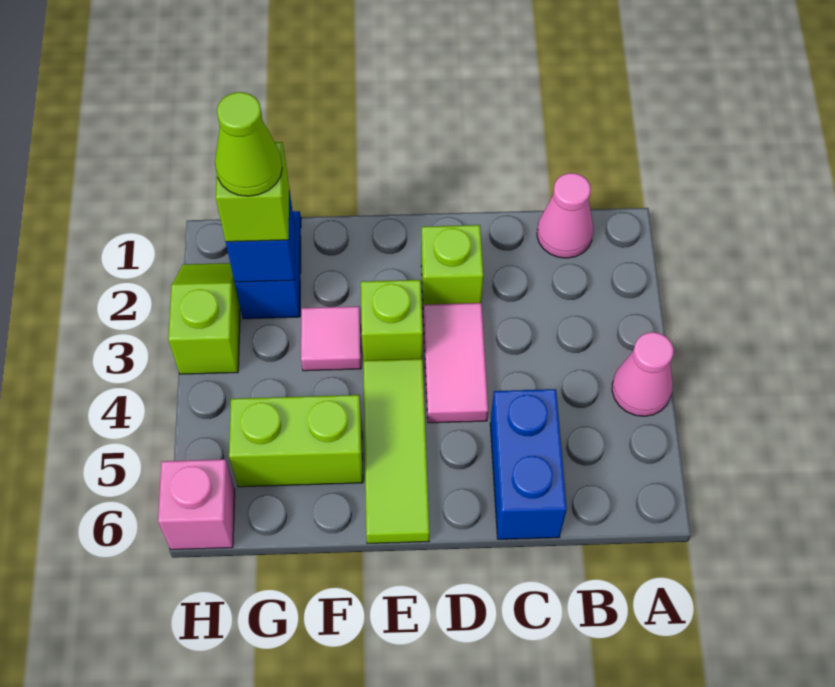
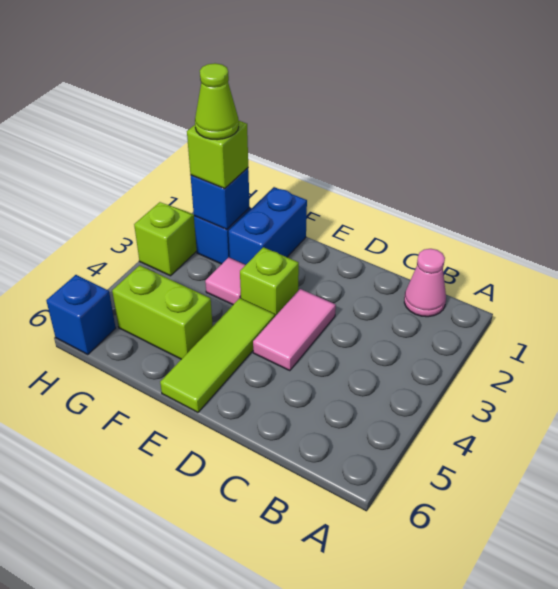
pink 1x1 cone [612,332,674,416] -> none
blue 1x2 brick [490,389,567,539] -> blue 1x2 brick moved to [229,187,307,265]
lime 1x1 brick [421,225,483,308] -> none
pink 1x1 brick [158,459,235,550] -> blue 1x1 brick [46,275,116,355]

